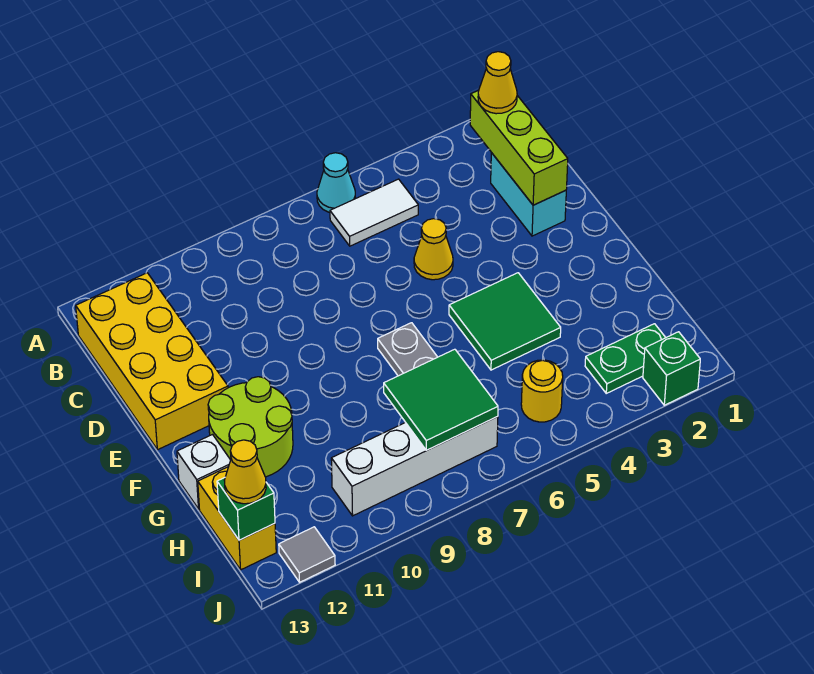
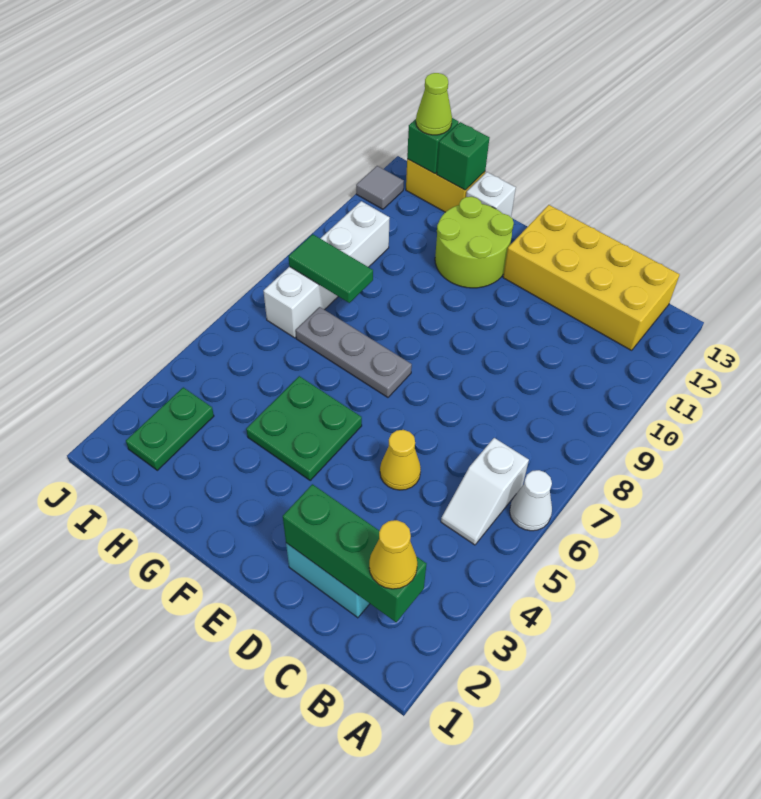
cyan 1x1 cone [317,153,355,212] -> white 1x1 cone [510,470,552,531]
lime 1x3 brick [470,90,568,205] -> green 1x3 brick [283,484,427,622]
white 1x2 tile [330,179,418,246] -> white 1x2 slope [441,438,529,545]
green 2x2 tile [449,273,561,370] -> green 2x2 plate [246,376,362,480]
green 2x2 tile [384,349,498,450] -> green 1x2 tile [288,234,373,303]
yellow 1x1 round brick [521,360,563,422] -> none
yellow 1x1 cone [224,440,266,504] -> lime 1x1 cone [416,73,452,135]
green 1x1 brick [643,332,700,405] -> green 1x1 brick moved to [437,122,489,190]

